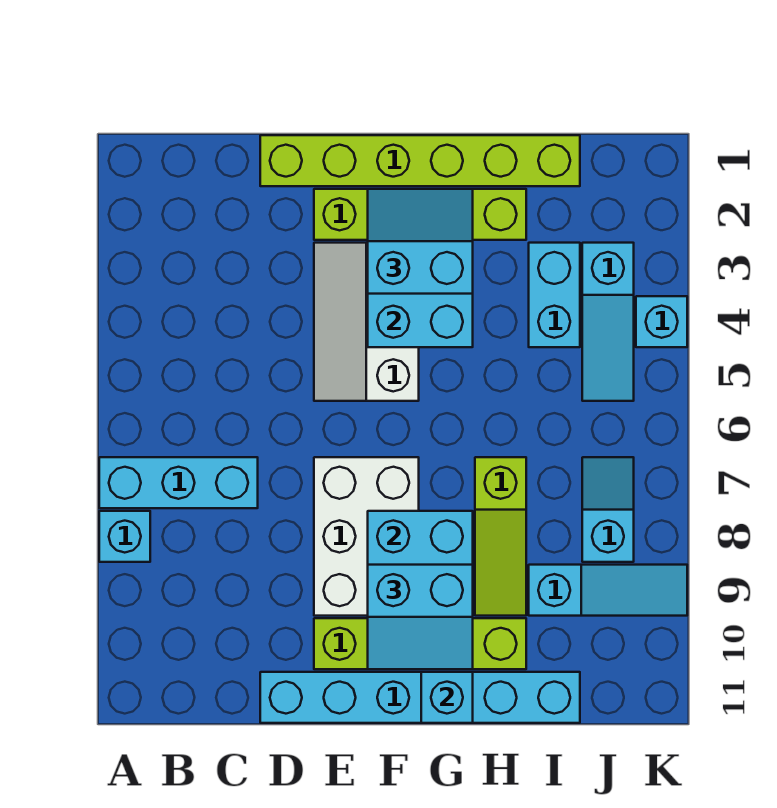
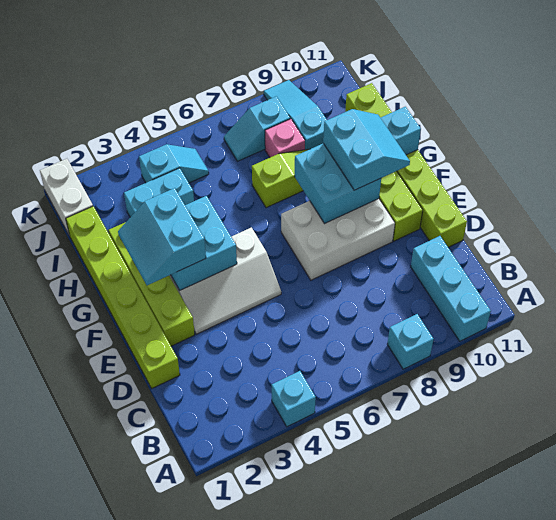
cyan 1x3 brick [99,457,258,508] -> cyan 1x3 brick moved to [411,236,491,341]
cyan 1x6 brick [260,672,580,723] -> lime 1x6 brick [345,83,467,247]
none -> pink 1x1 brick [265,119,305,157]
none -> white 1x2 brick [40,159,93,236]
cyan 1x3 slope [582,243,634,401] -> cyan 1x2 slope [139,144,209,183]
cyan 1x1 brick [636,296,687,347] -> cyan 1x1 brick moved to [272,371,316,427]

